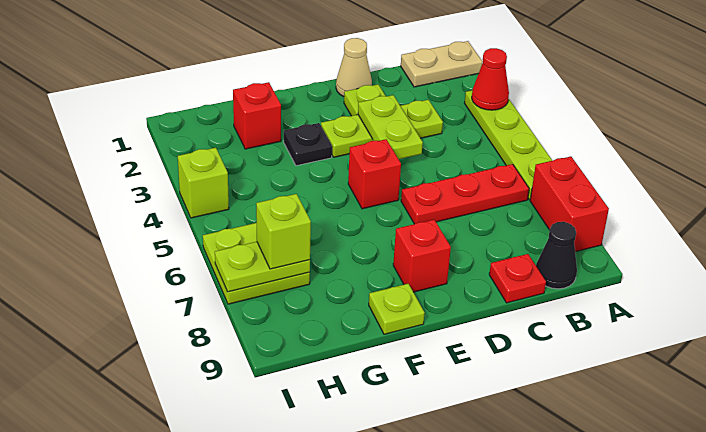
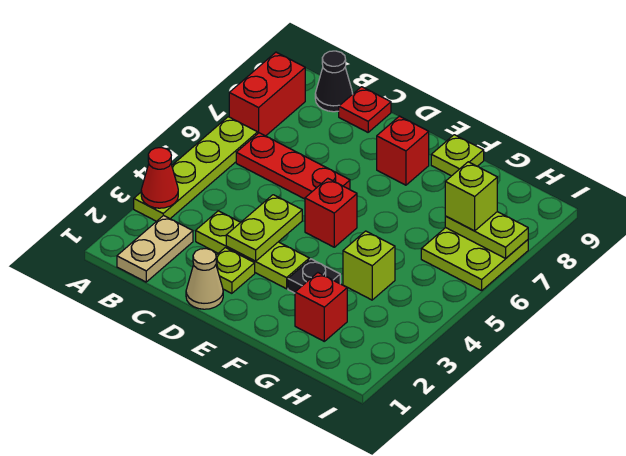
tan 1x2 plate [401,41,483,87] -> tan 1x2 plate turned to [117,215,193,282]
lime 1x1 brick [178,148,229,218] -> lime 1x1 brick moved to [343,231,395,300]

